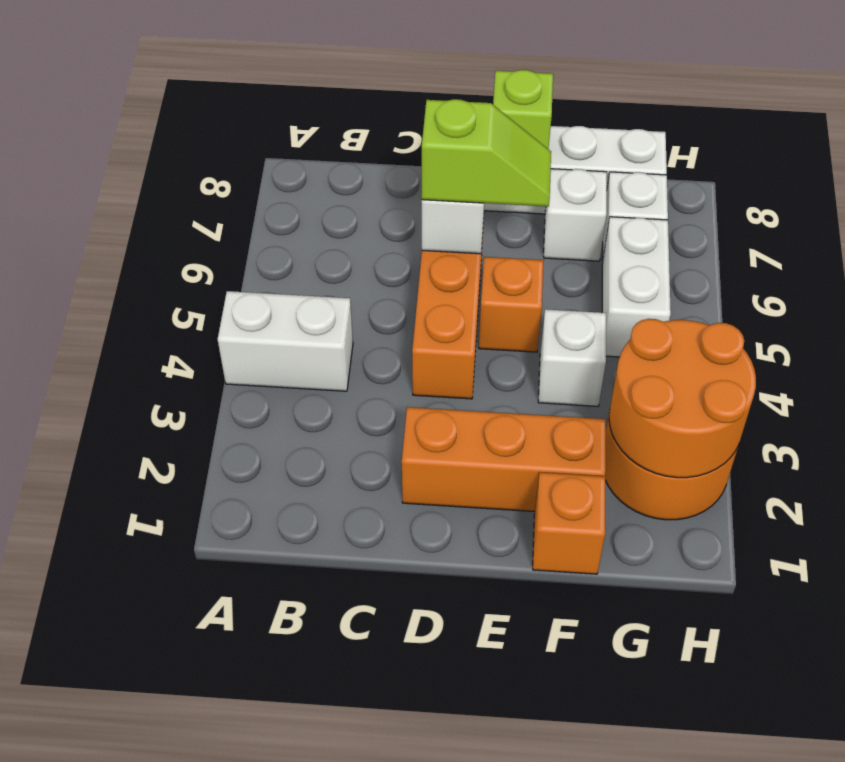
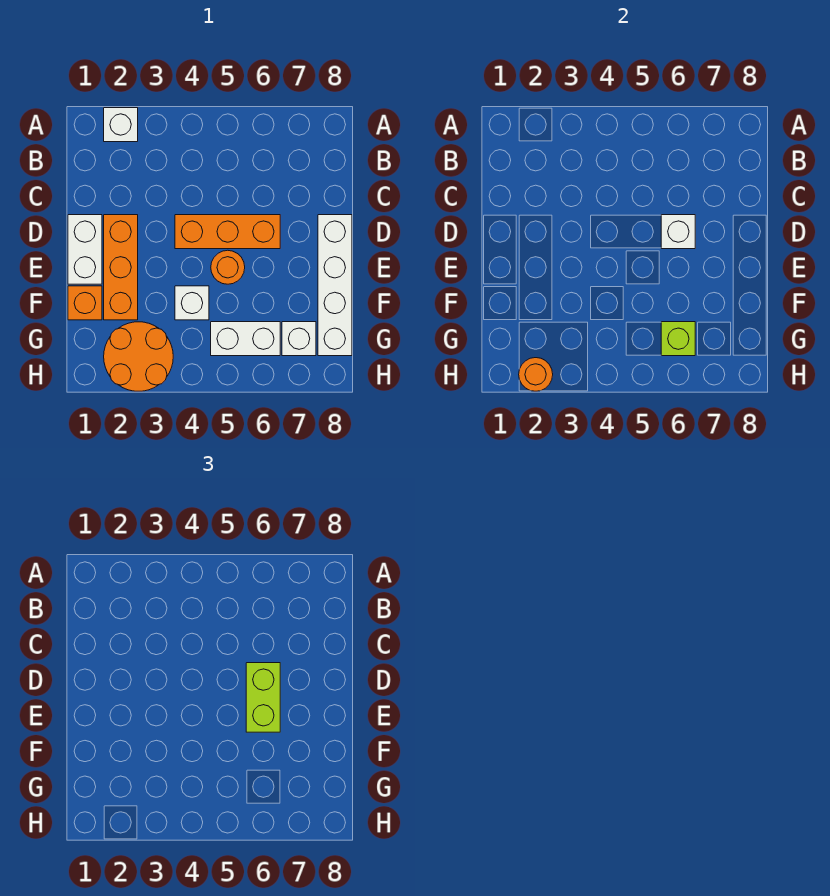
white 1x2 brick [218,291,353,391] -> white 1x2 brick moved to [68,215,102,284]
lime 1x2 slope [422,99,551,207] -> lime 1x2 brick [246,663,280,732]
orange 1x1 brick [479,257,544,352] -> orange 1x1 round brick [211,250,245,284]
lime 1x1 brick [493,70,553,149] -> lime 1x1 brick moved to [661,322,695,356]
white 1x1 brick [544,169,607,261] -> white 1x1 brick moved to [104,108,138,142]
orange 2x2 round brick [609,319,756,478] -> orange 1x1 round brick [519,358,553,391]

